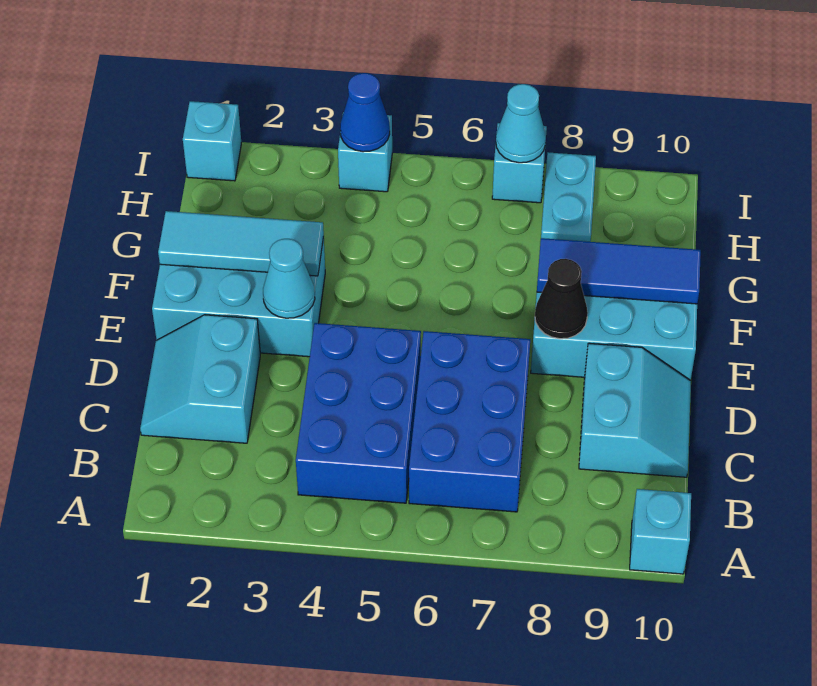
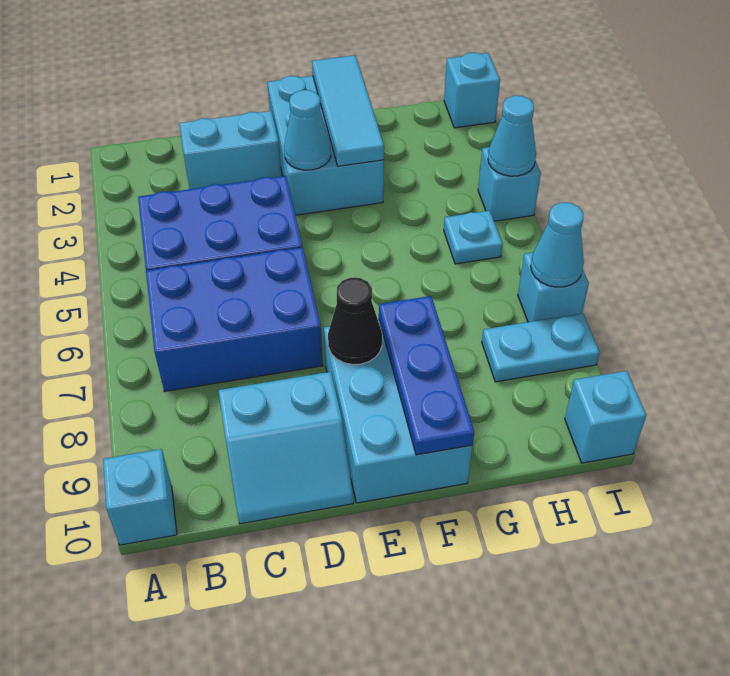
blue 1x3 tile [537,238,701,304] -> blue 1x3 plate [379,296,474,455]
none -> cyan 1x1 plate [444,211,502,264]
blue 1x1 cone [340,73,390,152] -> cyan 1x1 cone [488,96,536,176]
none -> cyan 1x1 brick [565,371,646,463]

